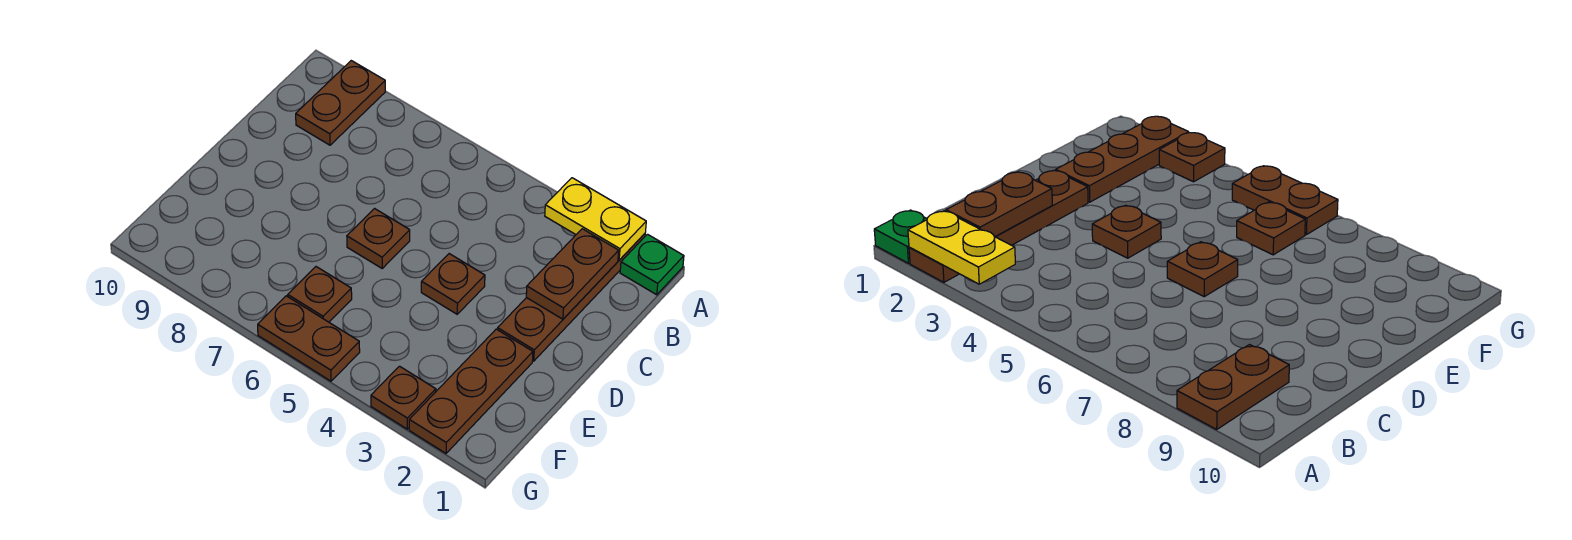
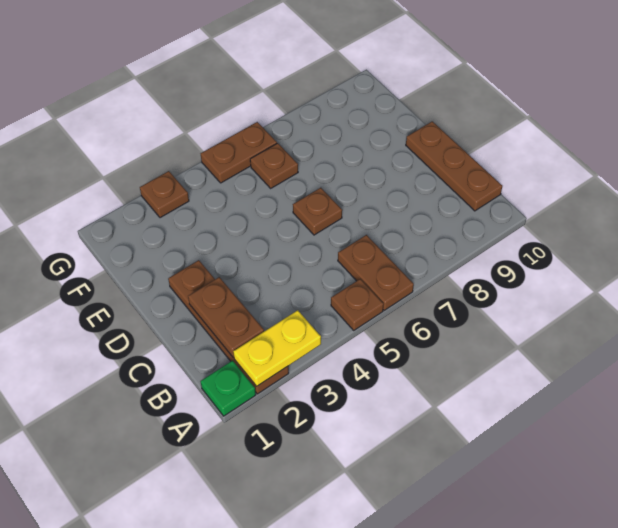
brown 1x2 plate [296,61,385,145] -> brown 1x2 plate moved to [338,235,414,310]
brown 1x1 plate [421,254,485,314] -> brown 1x1 plate moved to [331,279,384,330]
brown 1x3 plate [409,329,533,453] -> brown 1x3 plate moved to [406,121,502,211]

